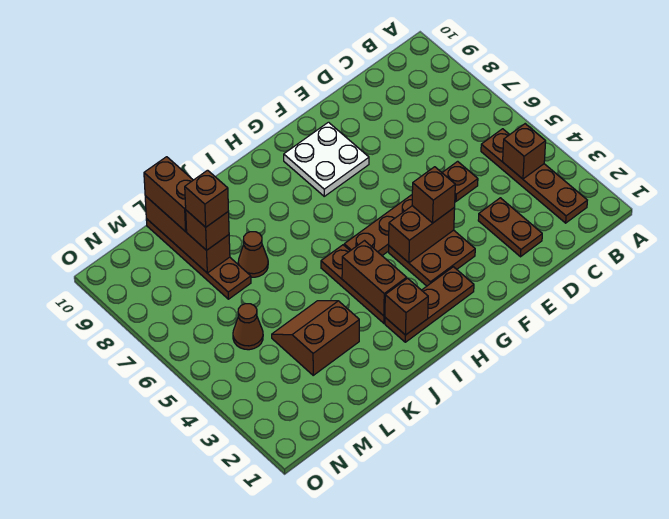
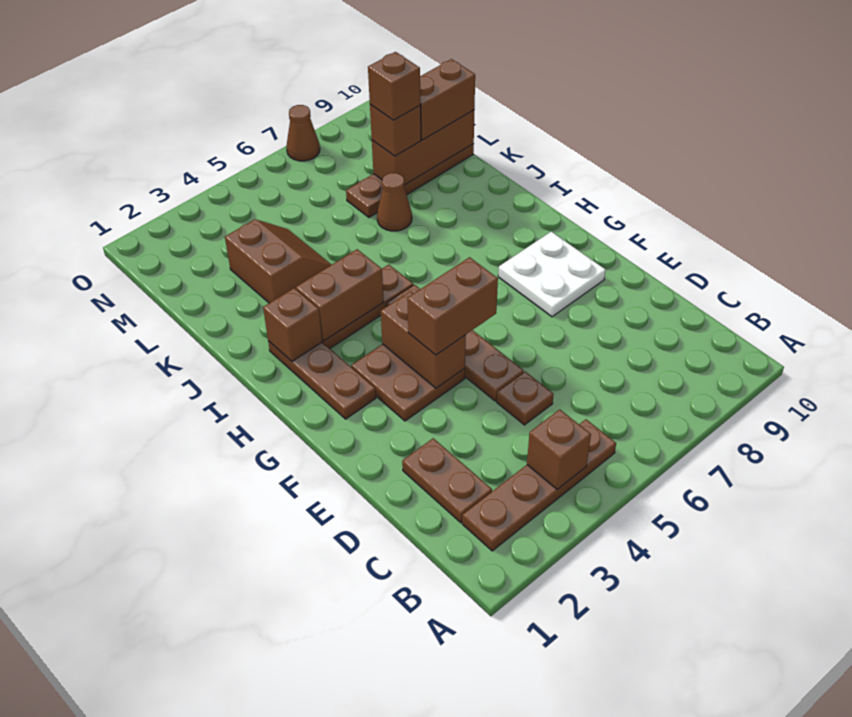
brown 1x2 plate [478,198,542,257] -> brown 1x2 plate turned to [402,438,492,523]
brown 1x1 brick [412,167,455,223] -> brown 1x2 brick [407,257,498,355]
brown 1x1 cone [233,304,263,350] -> brown 1x1 cone moved to [286,105,320,161]

